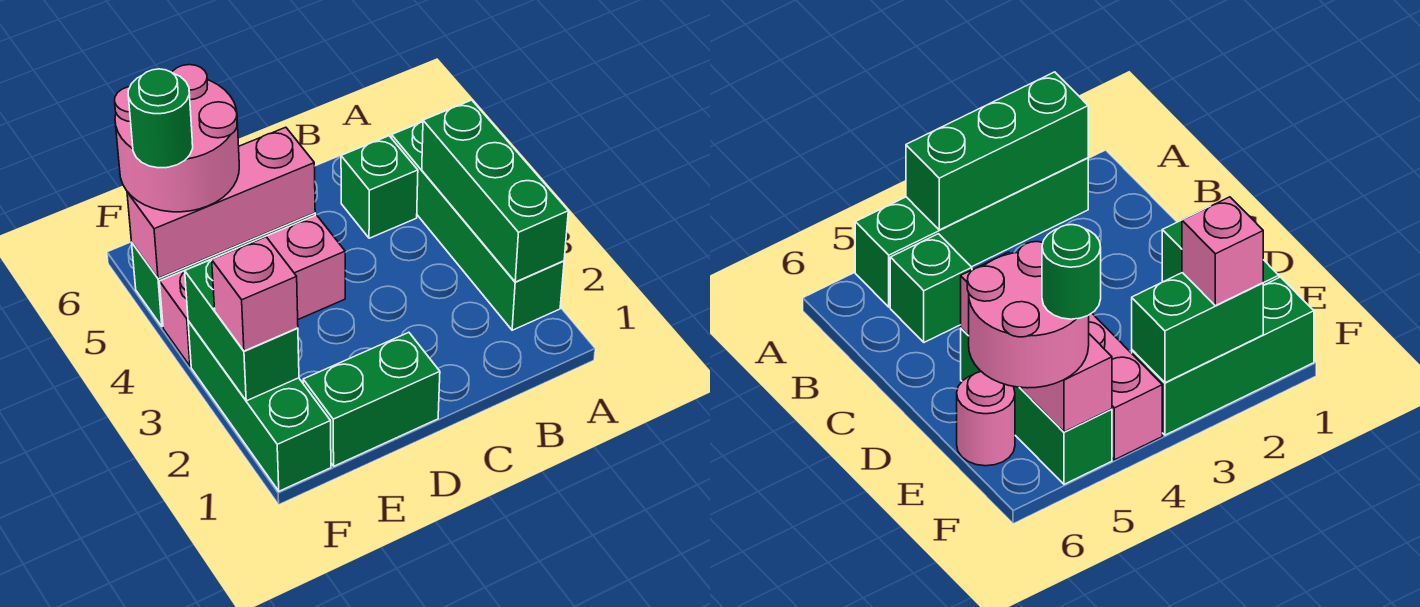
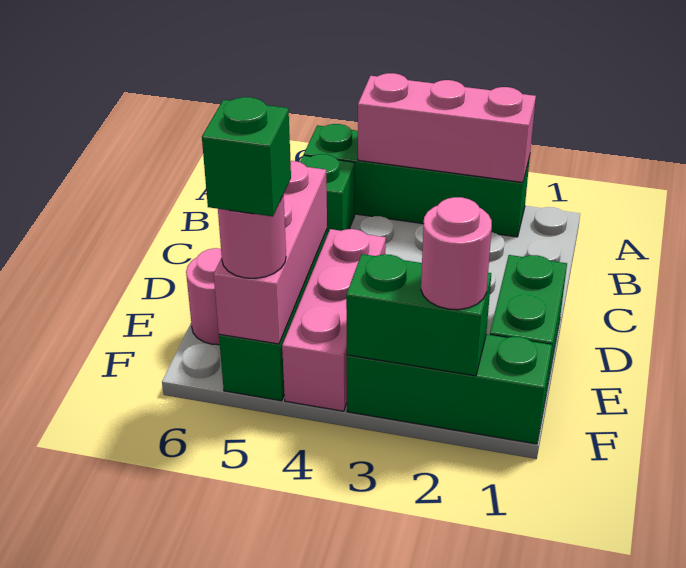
green 1x3 brick [422,100,568,282] -> pink 1x3 brick [358,73,536,182]
pink 2x2 round brick [115,65,239,212] -> pink 1x1 round brick [218,195,286,278]
pink 1x1 brick [212,237,298,351] -> pink 1x1 round brick [421,197,492,310]
green 1x1 round brick [128,69,193,168] -> green 1x1 brick [202,97,291,217]

